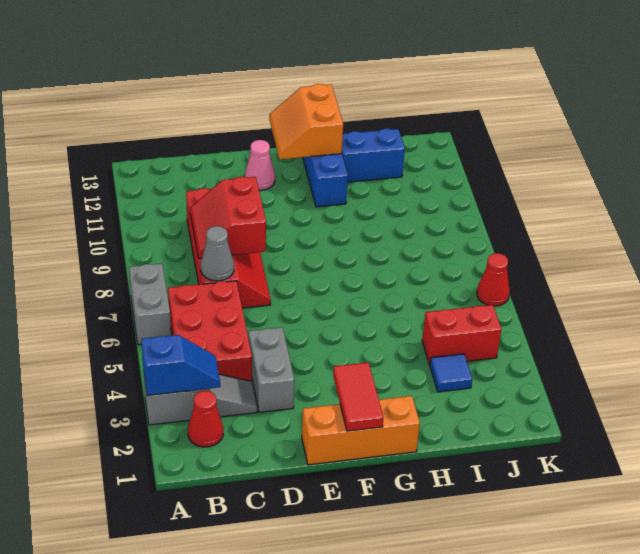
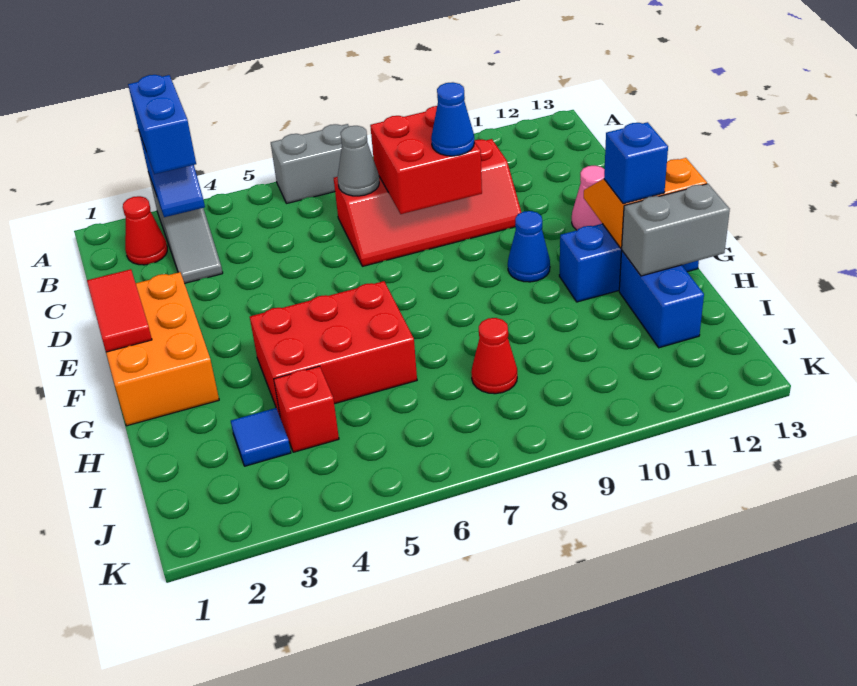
none -> blue 1x2 brick [128,75,196,174]
red 2x3 brick [168,281,252,381] -> red 2x3 brick moved to [250,281,417,416]
red 2x2 slope [190,177,266,258] -> red 2x2 brick [370,106,482,214]
grey 1x2 brick [249,327,294,412] -> grey 1x2 brick moved to [621,184,730,276]
none -> blue 1x1 cone [431,82,474,156]
orange 1x3 brick [302,396,420,465] -> orange 2x3 brick [106,272,219,426]
red 1x2 tile [333,363,383,431] -> red 1x2 tile turned to [87,269,152,352]
none -> blue 1x1 cone [508,211,550,282]
none -> blue 1x1 brick [604,122,668,204]
red 1x2 brick [422,305,501,365] -> red 1x1 brick [274,366,339,452]
red 1x1 cone [477,253,510,306] -> red 1x1 cone moved to [471,318,517,394]

